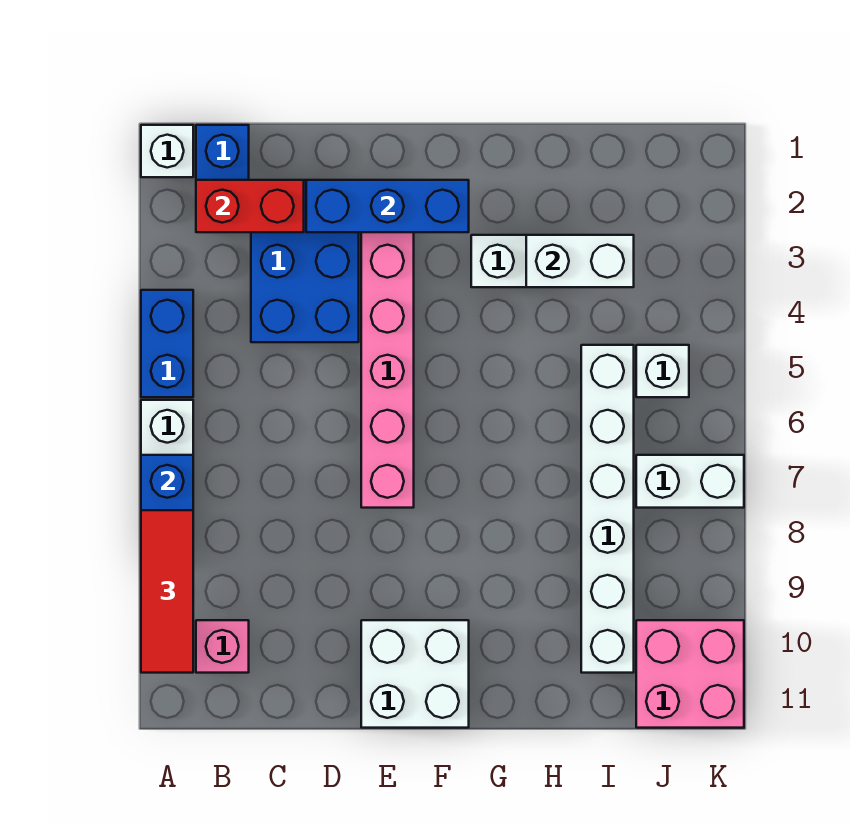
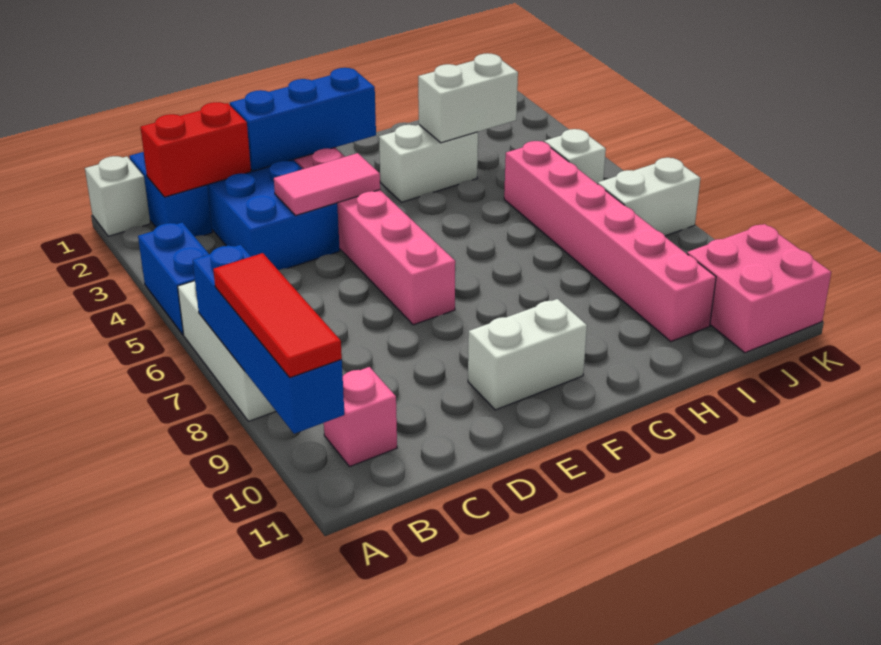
none -> pink 1x2 tile [274,153,380,216]
white 2x2 brick [361,620,469,728] -> white 1x2 brick [468,299,587,410]
white 1x6 brick [581,345,634,673] -> pink 1x6 brick [504,141,716,341]

